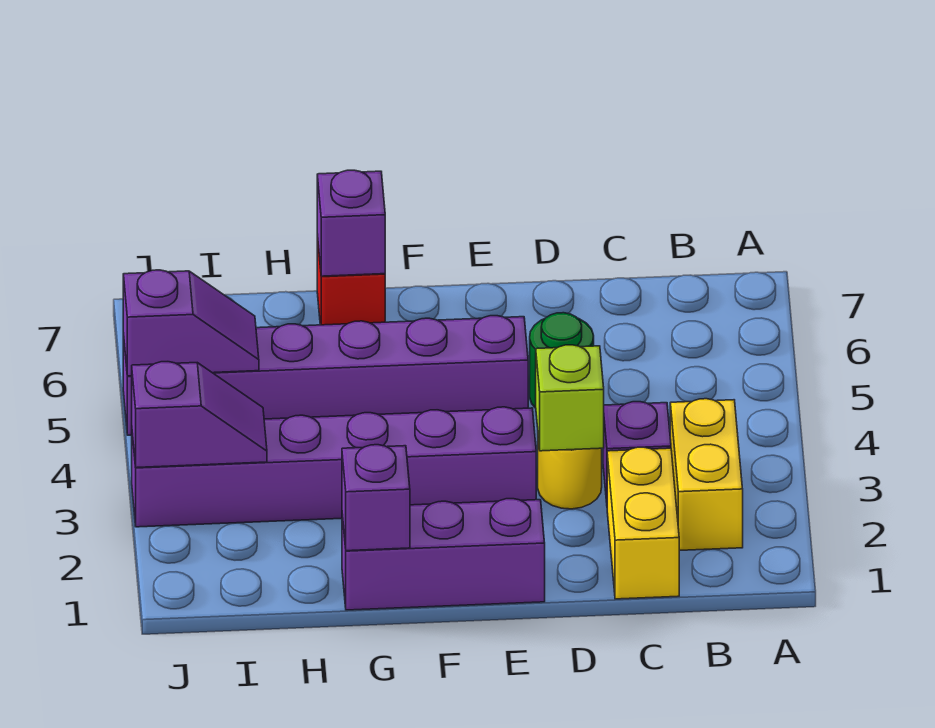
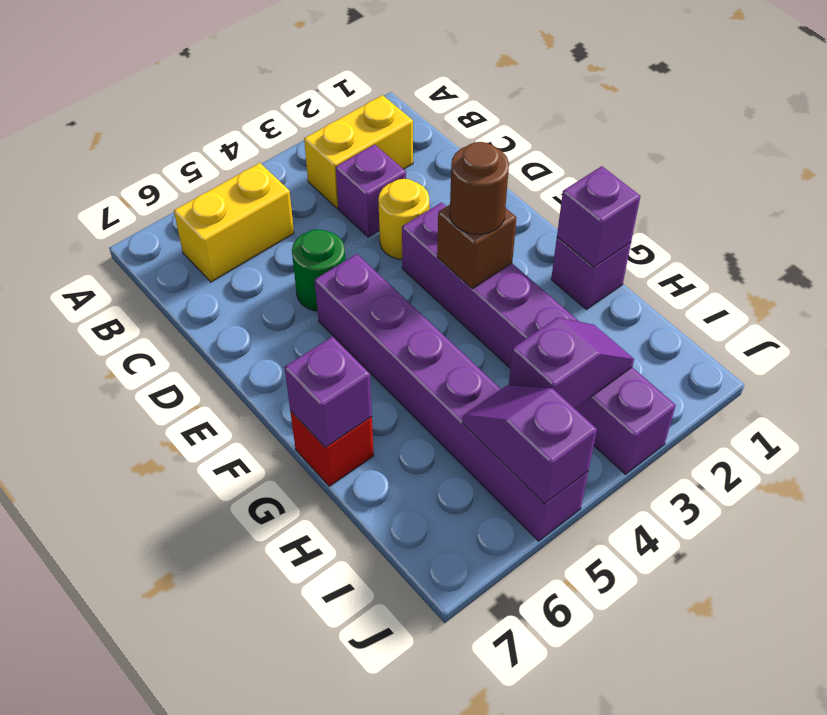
yellow 1x2 brick [607,447,679,599] -> yellow 1x2 brick moved to [174,163,294,282]
lime 1x1 brick [536,345,604,451] -> none
purple 1x3 brick [342,499,545,610] -> purple 1x1 brick [551,237,631,309]
none -> brown 1x1 brick [437,205,516,289]
none -> brown 1x1 round brick [450,142,509,235]
purple 1x2 slope [132,362,267,468] -> purple 1x2 slope turned to [509,318,634,408]

